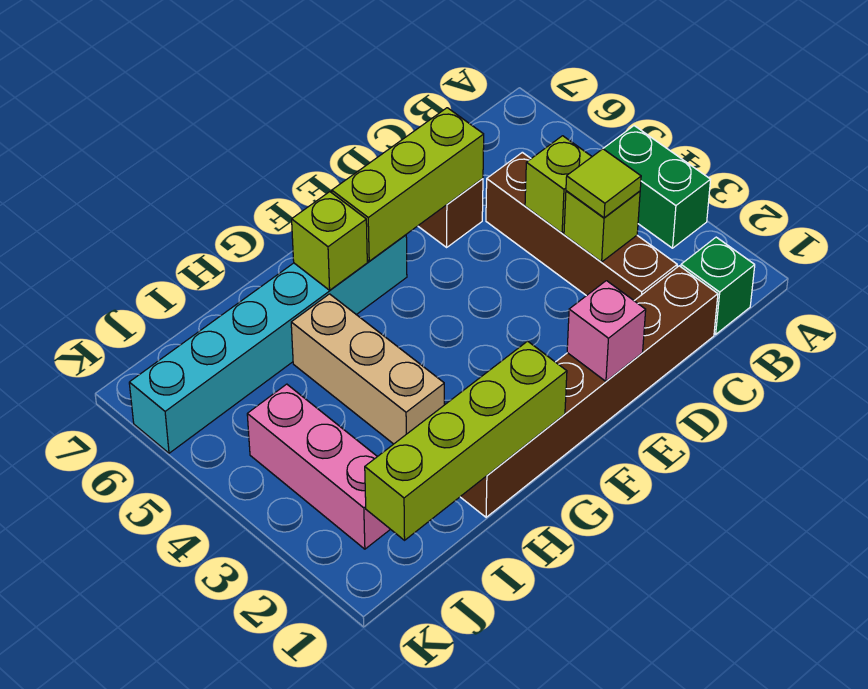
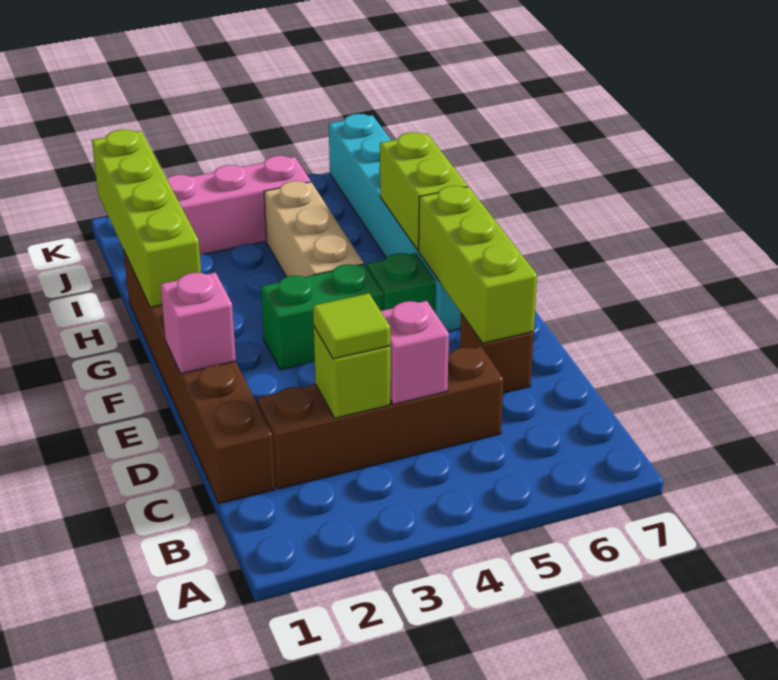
green 1x2 brick [603,126,711,248] -> green 1x2 brick moved to [261,264,383,370]
green 1x1 brick [681,237,755,334] -> green 1x1 brick moved to [367,253,436,312]
lime 1x1 brick [525,136,592,233] -> pink 1x1 brick [381,301,449,404]
lime 1x1 brick [292,192,367,290] -> lime 1x2 brick [380,132,468,250]
tan 1x3 brick [291,294,444,444] -> tan 1x3 brick turned to [264,181,364,277]

